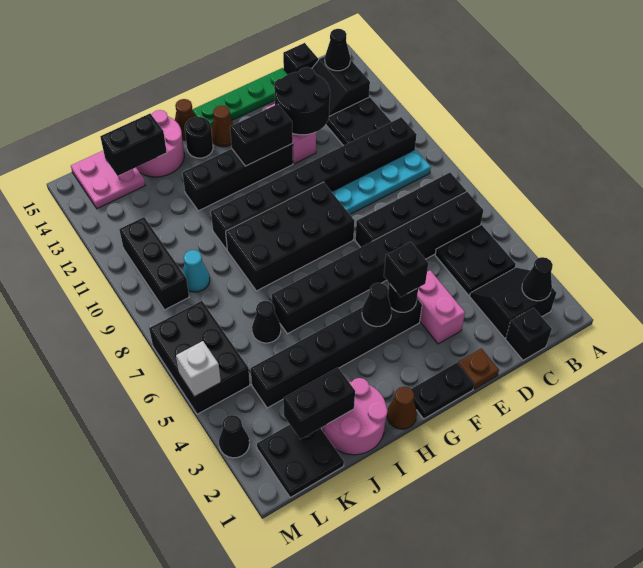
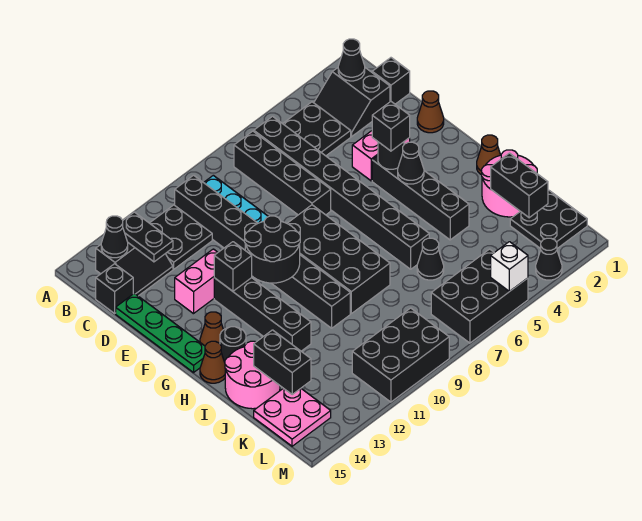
black 2x2 round brick [274,67,330,135] -> black 2x2 round brick moved to [245,216,300,283]
brown 1x1 plate [458,348,499,389] -> brown 1x1 cone [417,91,444,133]
black 1x2 plate [411,363,474,419] -> black 1x2 plate moved to [123,212,173,262]
black 1x6 brick [251,298,422,408] -> black 1x4 brick [372,156,469,240]
black 1x2 brick [230,104,293,166] -> black 1x1 brick [214,242,252,291]
cyan 1x1 cone [183,250,210,292] -> none
black 1x3 brick [119,217,189,310] -> black 2x3 brick [352,308,449,402]

